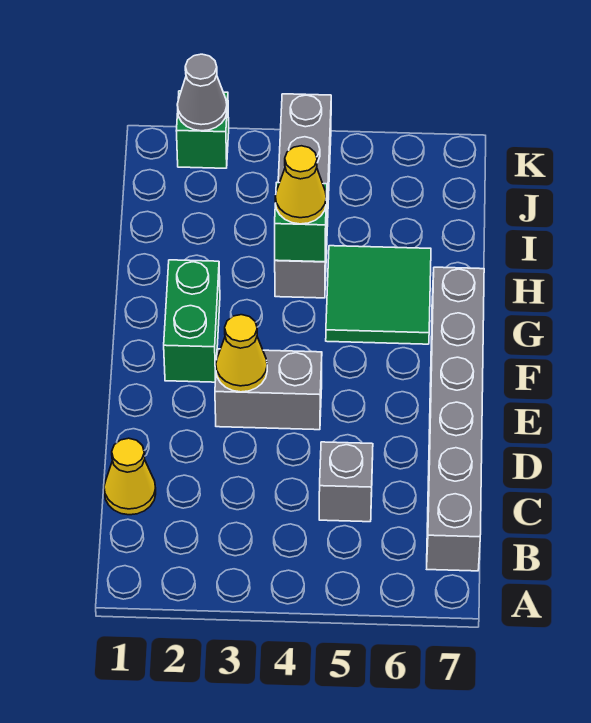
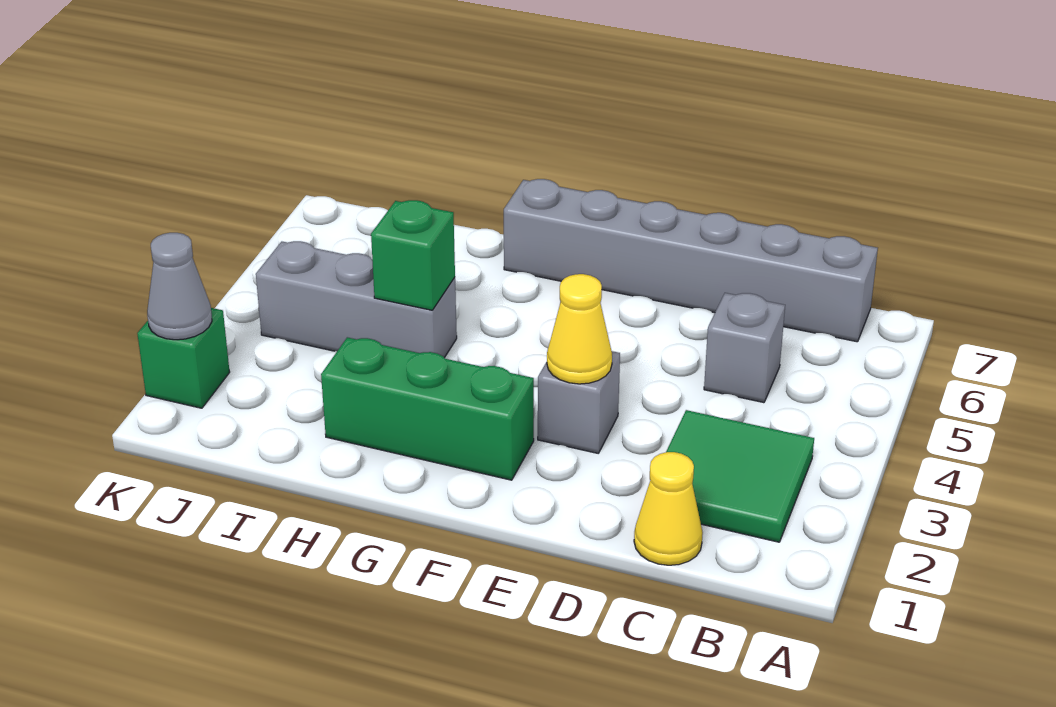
grey 1x2 brick [215,349,322,430] -> grey 1x1 brick [538,351,620,453]
green 1x2 brick [164,260,220,382] -> green 1x3 brick [321,337,534,480]
green 2x2 tile [326,246,431,344] -> green 2x2 tile moved to [666,410,814,542]
grey 1x4 brick [275,94,331,298] -> grey 1x3 brick [256,241,457,358]
yellow 1x1 cone [275,146,326,224] -> none

